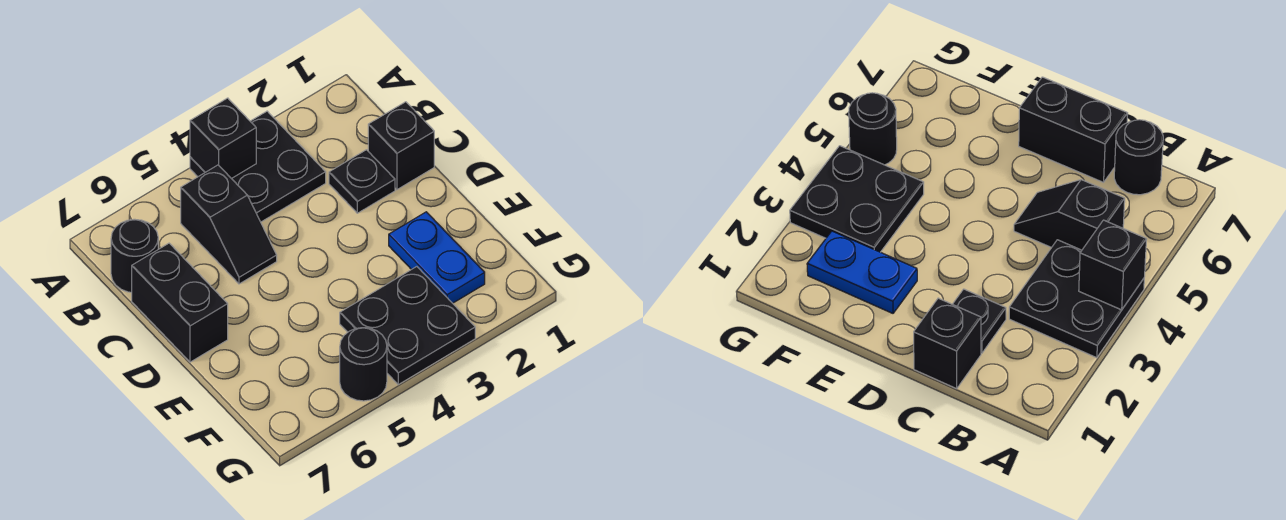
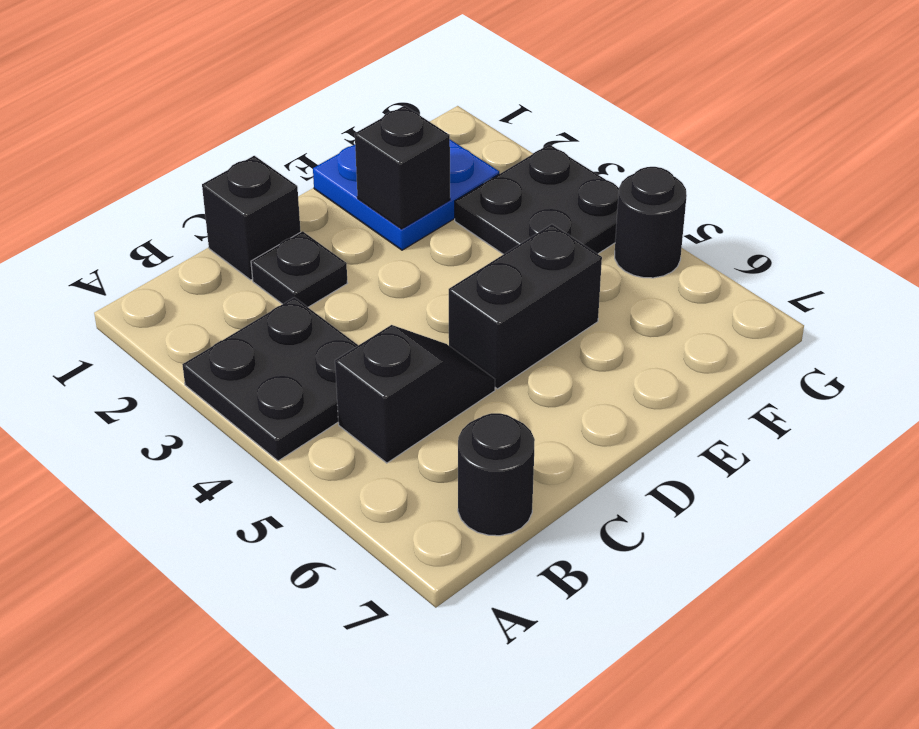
black 1x1 brick [190,98,256,179] -> black 1x1 brick moved to [355,106,450,229]
black 1x2 brick [132,243,228,362] -> black 1x2 brick moved to [449,224,602,389]
blue 1x2 plate [389,212,485,303] -> blue 2x2 plate [313,140,499,250]

